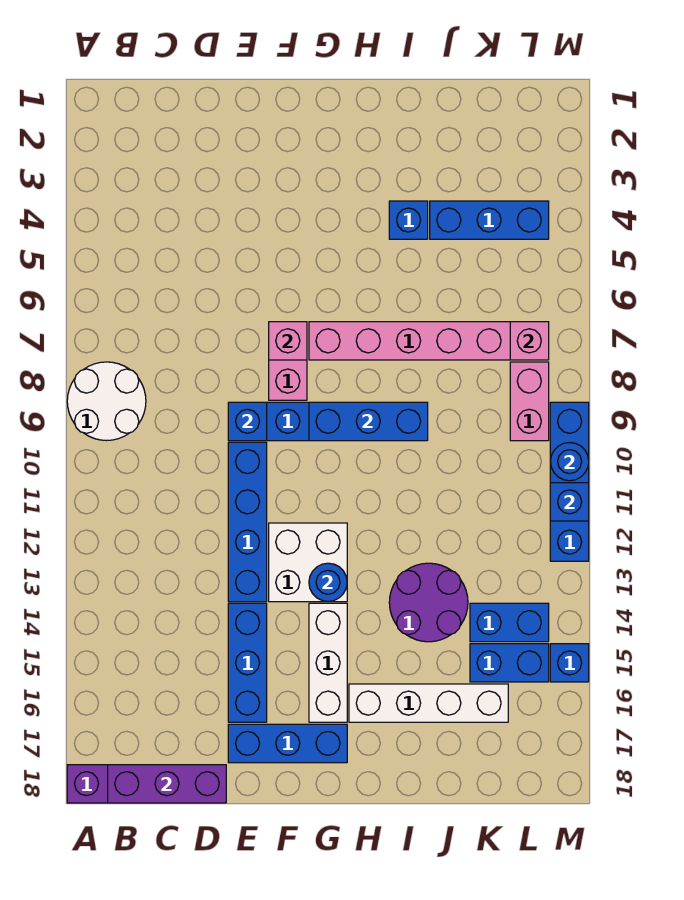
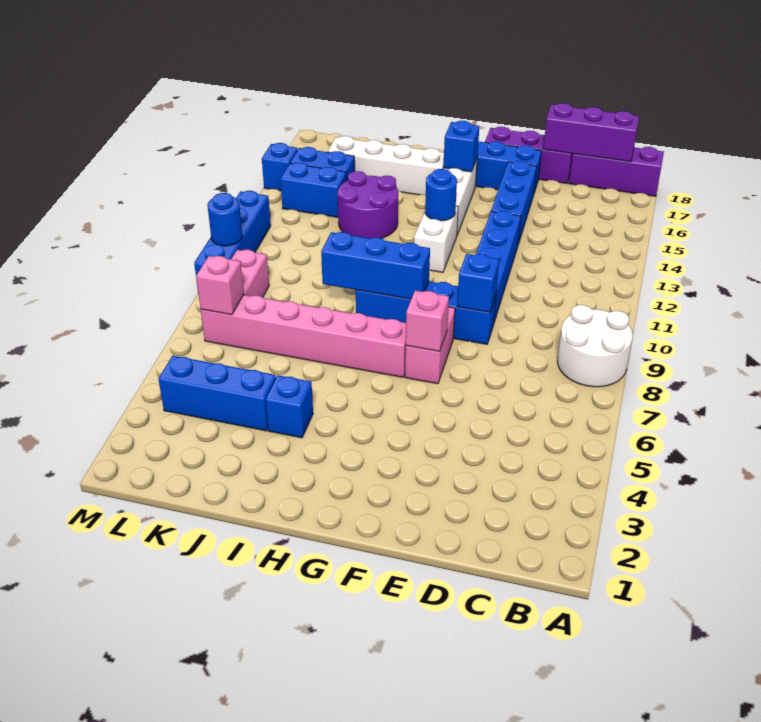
none -> purple 1x3 brick [485,127,573,183]
white 2x2 brick [269,523,347,602] -> white 1x2 brick [414,206,458,272]
blue 1x1 brick [550,483,589,521] -> blue 1x1 brick moved to [443,121,479,172]

